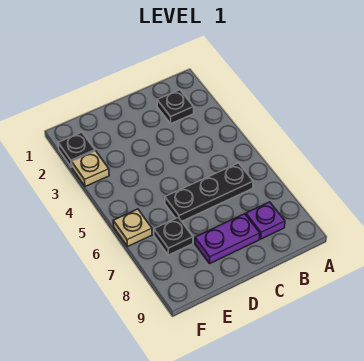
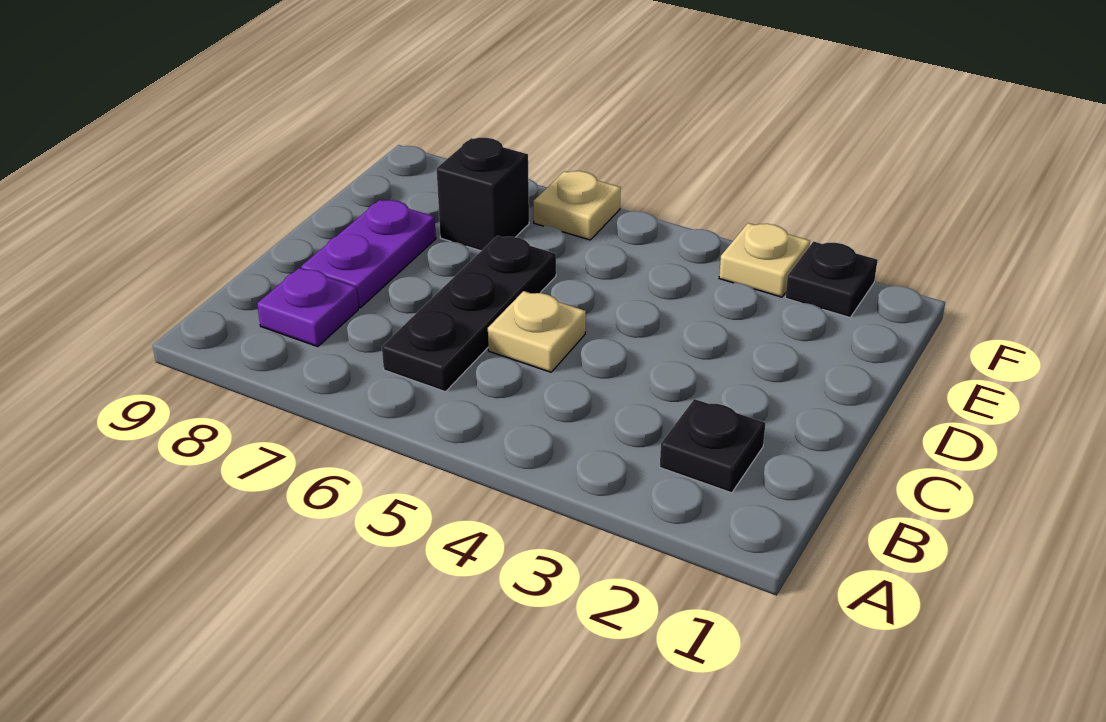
none -> tan 1x1 plate [488,291,586,372]
black 1x1 plate [154,217,193,255] -> black 1x1 brick [436,138,529,251]

